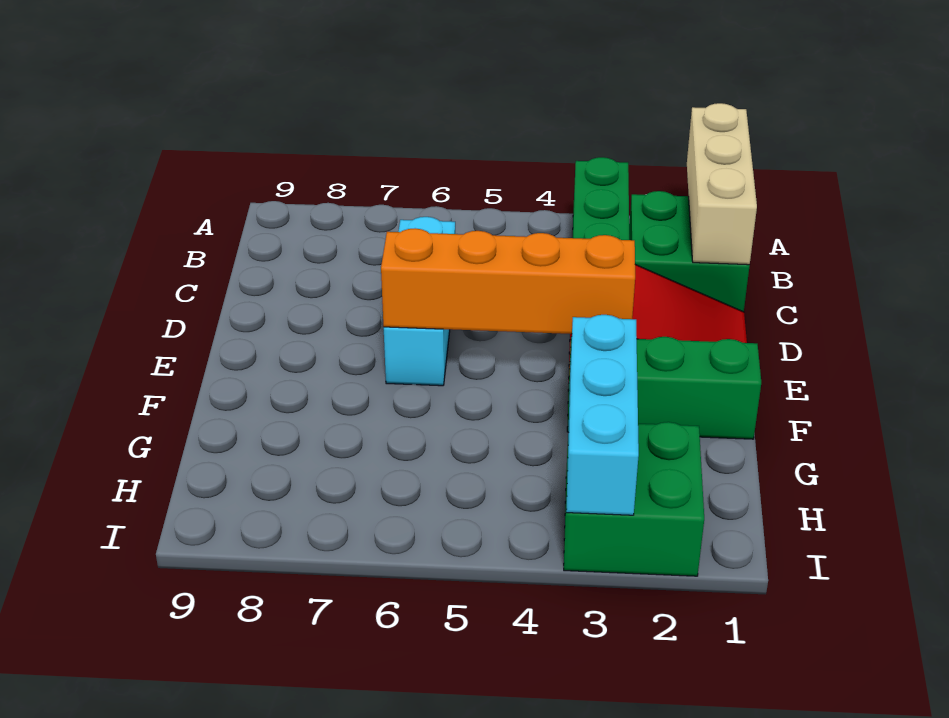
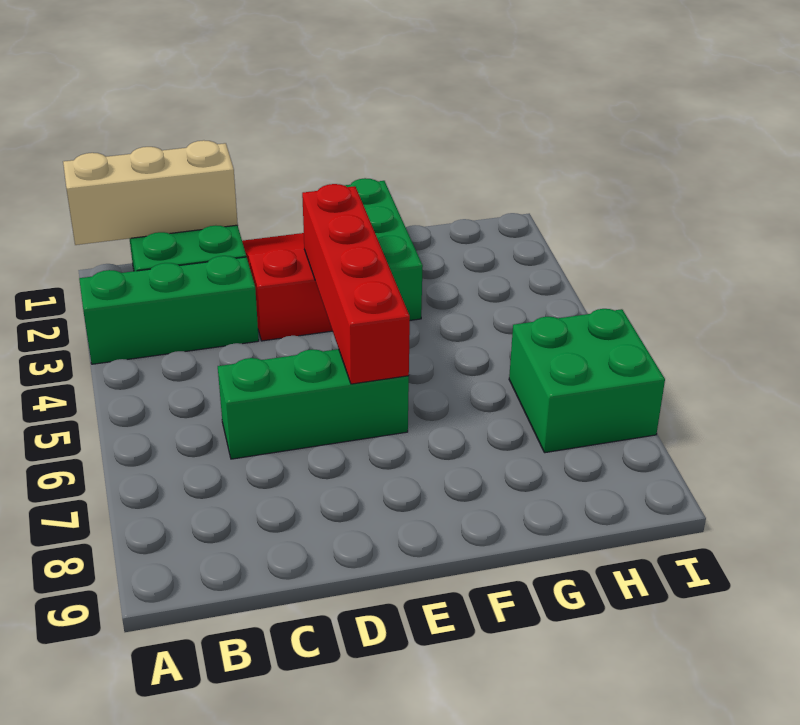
cyan 1x3 brick [384,217,455,386] -> green 1x3 brick [218,349,409,459]
orange 1x4 brick [381,228,635,334] -> red 1x4 brick [302,184,410,384]
cyan 1x3 brick [566,315,639,515] -> none
green 2x2 brick [564,422,704,576] -> green 2x2 brick moved to [509,309,665,453]

